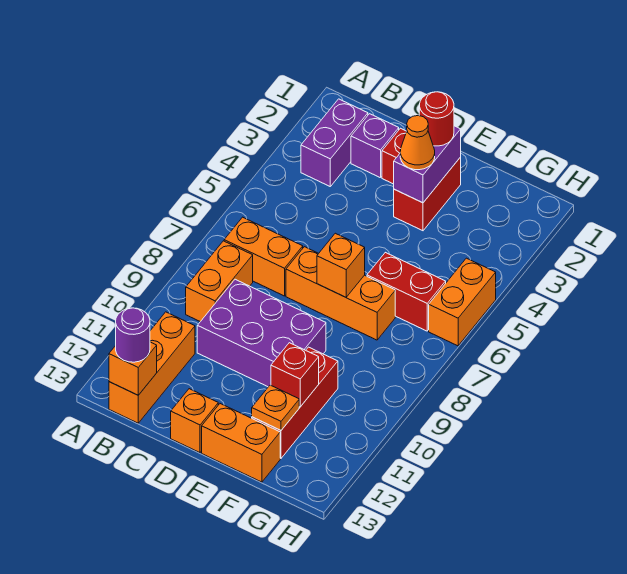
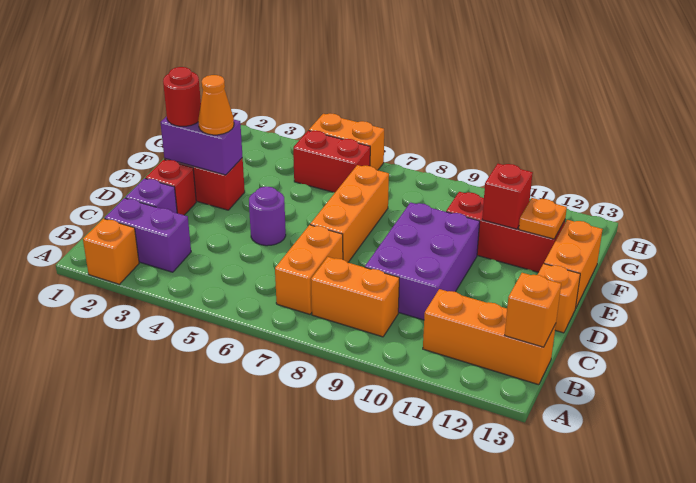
purple 1x1 round brick [116,308,150,362] -> purple 1x1 round brick moved to [249,187,286,246]
orange 1x1 brick [317,233,365,297] -> orange 1x1 brick moved to [83,219,139,284]
red 1x2 brick [367,252,446,331] -> red 1x2 brick turned to [293,131,370,193]

